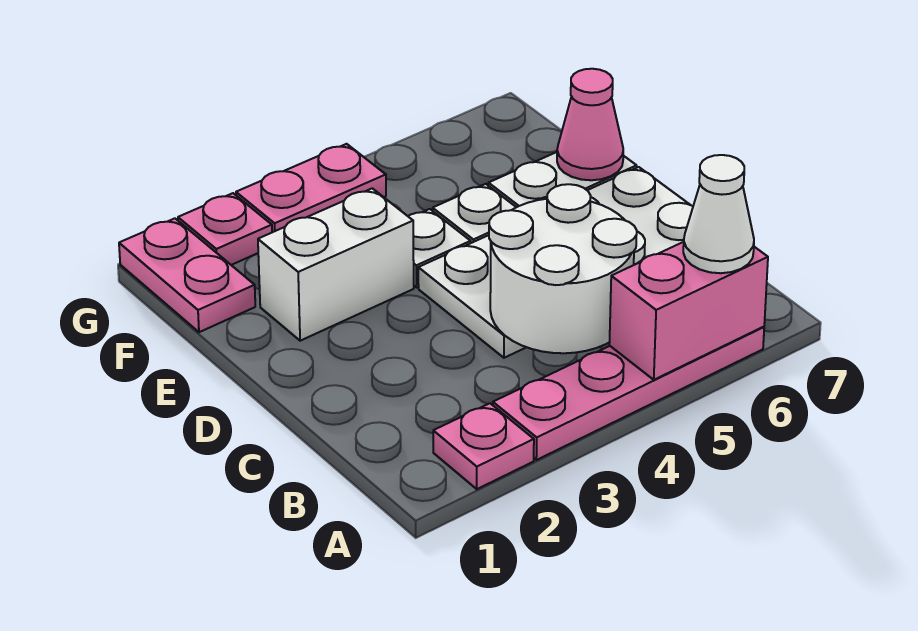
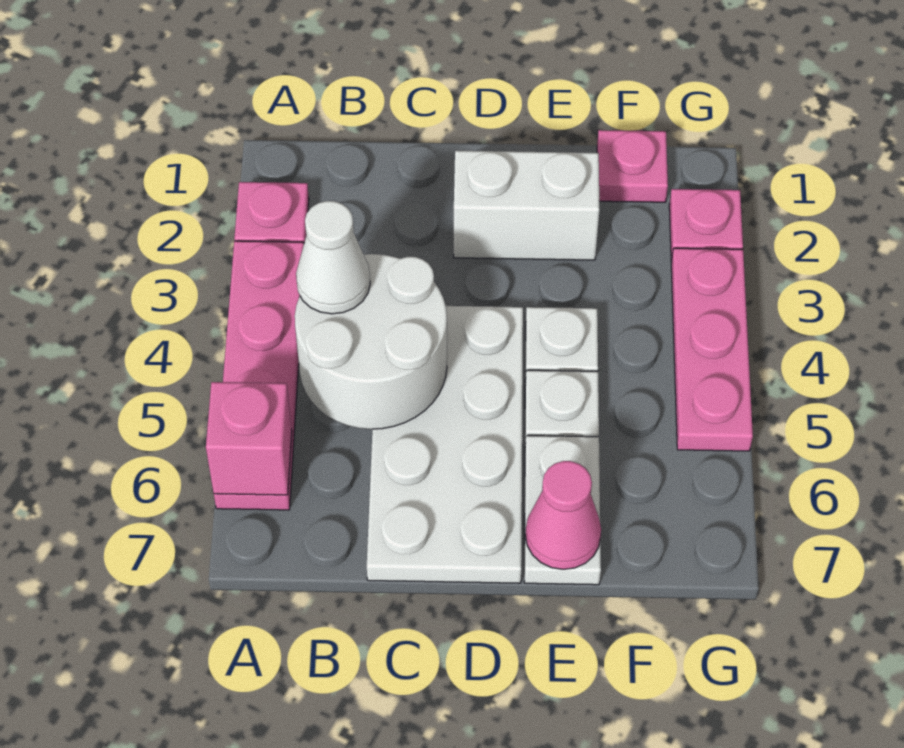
pink 1x2 brick [609,242,768,380] -> pink 1x1 brick [206,382,292,495]
white 1x1 cone [683,155,754,273] -> white 1x1 cone moved to [296,201,370,314]
white 1x2 brick [258,188,414,341] -> white 1x2 brick turned to [454,151,600,260]
pink 1x2 plate [119,218,255,332] -> pink 1x1 plate [597,130,668,202]
pink 1x2 plate [236,144,386,232] -> pink 1x3 plate [671,248,753,451]

